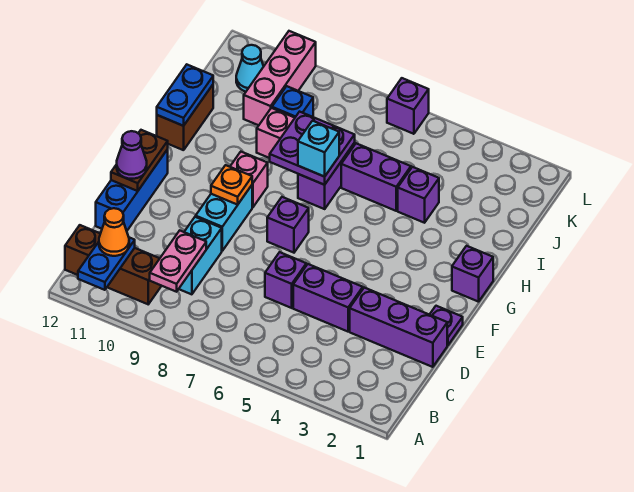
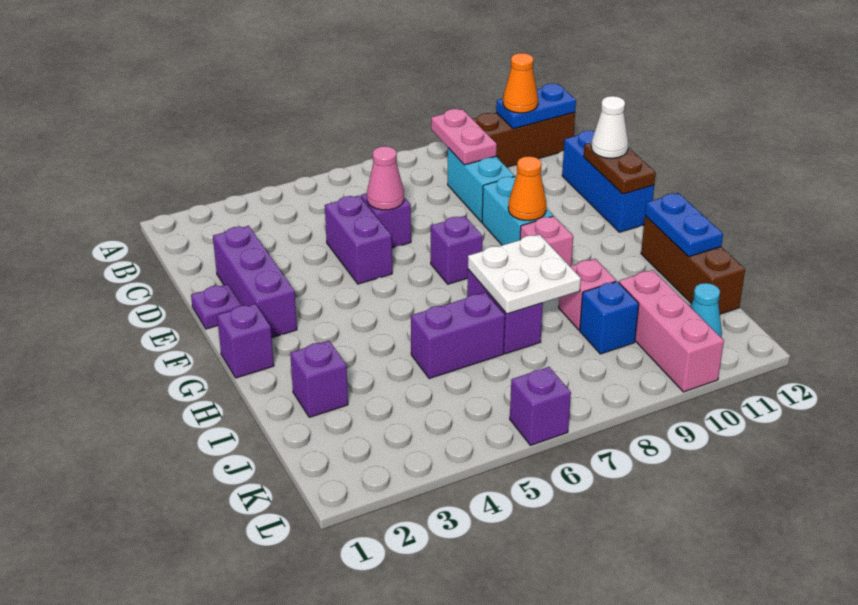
blue 1x2 plate [78,238,135,290] -> blue 1x2 plate turned to [496,84,576,129]
purple 1x3 brick [350,288,447,367] -> purple 1x3 brick turned to [213,226,297,337]
purple 1x2 brick [293,264,363,332] -> purple 1x2 brick turned to [325,196,392,284]
none -> pink 1x1 cone [367,146,404,210]
purple 1x1 cone [117,131,147,179] -> white 1x1 cone [591,96,628,158]
orange 1x1 plate [211,165,252,205] -> orange 1x1 cone [508,156,546,221]
purple 2x2 plate [270,112,355,185] -> white 2x2 plate [468,234,581,314]
cyan 1x1 brick [298,121,339,177] -> none
brown 1x2 brick [157,85,213,150] -> brown 1x3 brick [641,216,745,314]
purple 1x1 brick [398,167,439,223] -> purple 1x1 brick moved to [290,341,348,417]

